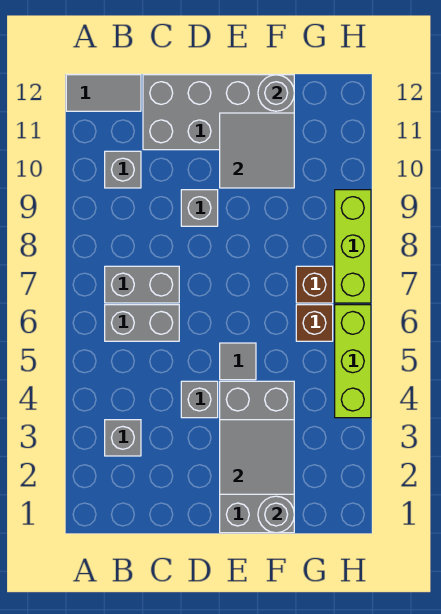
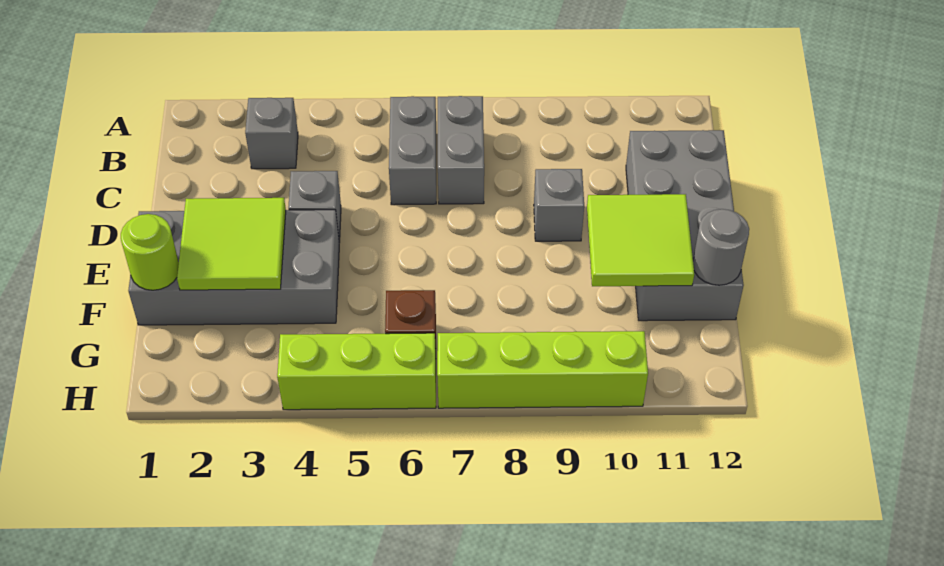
grey 1x2 tile [66,75,141,111] -> none
grey 1x1 brick [105,151,141,188] -> none
grey 2x2 tile [220,420,294,494] -> lime 2x2 tile [177,198,286,290]
grey 1x1 tile [220,343,256,380] -> none
grey 2x2 tile [220,113,294,188] -> lime 2x2 tile [587,194,694,286]
grey 1x1 round brick [258,496,294,533] -> lime 1x1 round brick [121,214,179,290]
brown 1x1 brick [296,266,333,303] -> none
lime 1x3 brick [335,190,371,303] -> lime 1x4 brick [437,331,648,408]

